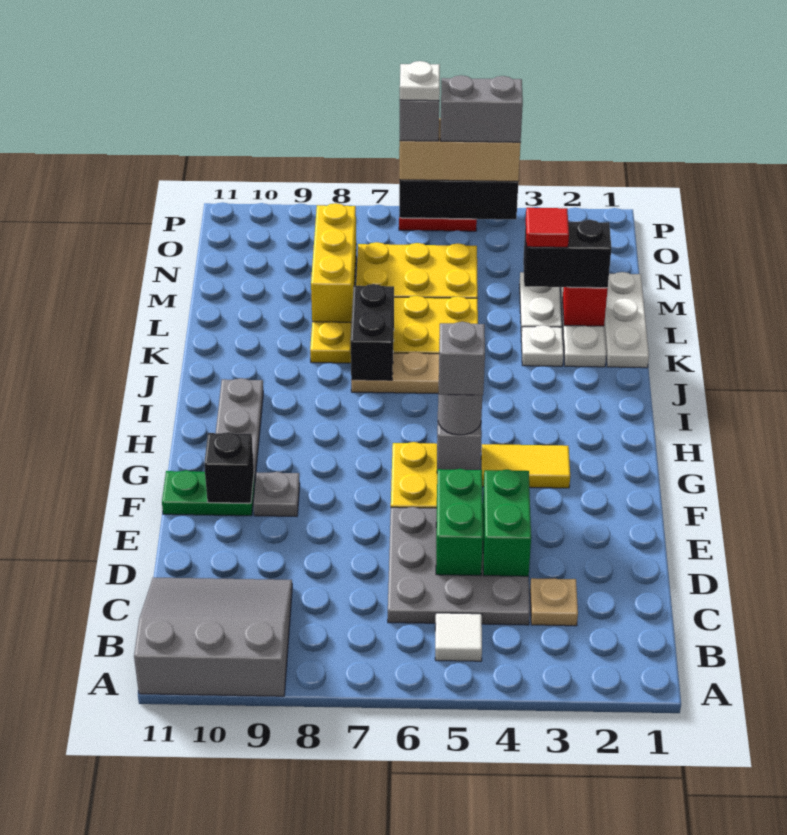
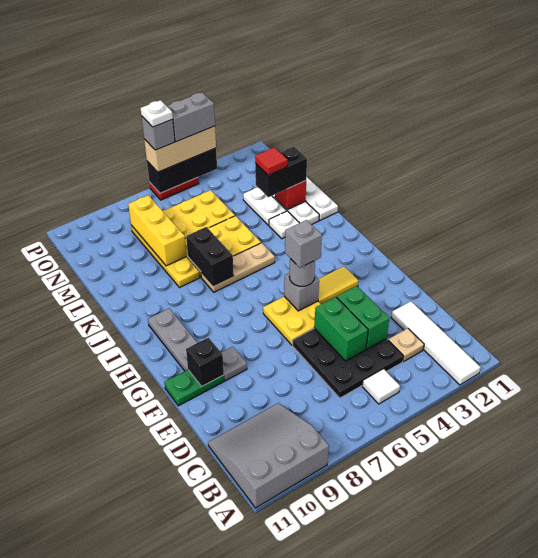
none -> white 1x4 tile [391,301,481,385]
grey 3x3 plate [388,507,530,625] -> black 3x3 plate [293,328,404,398]

